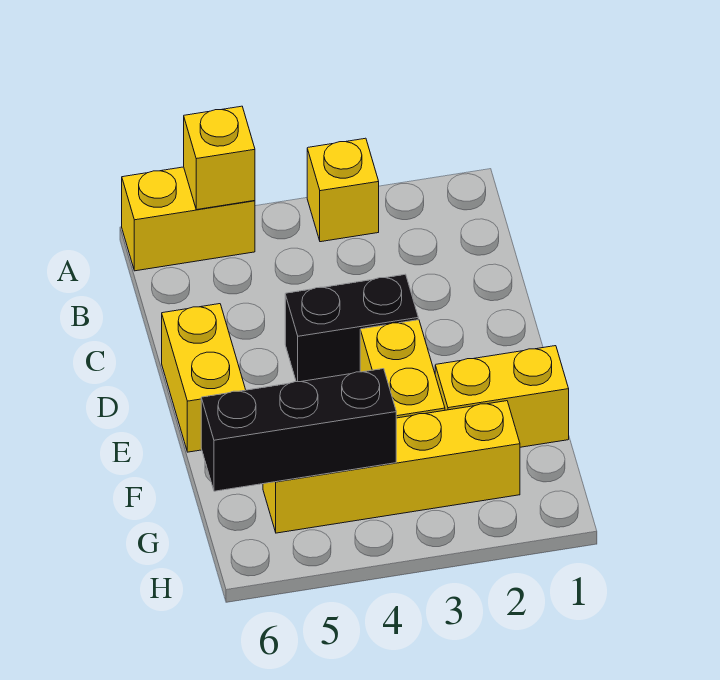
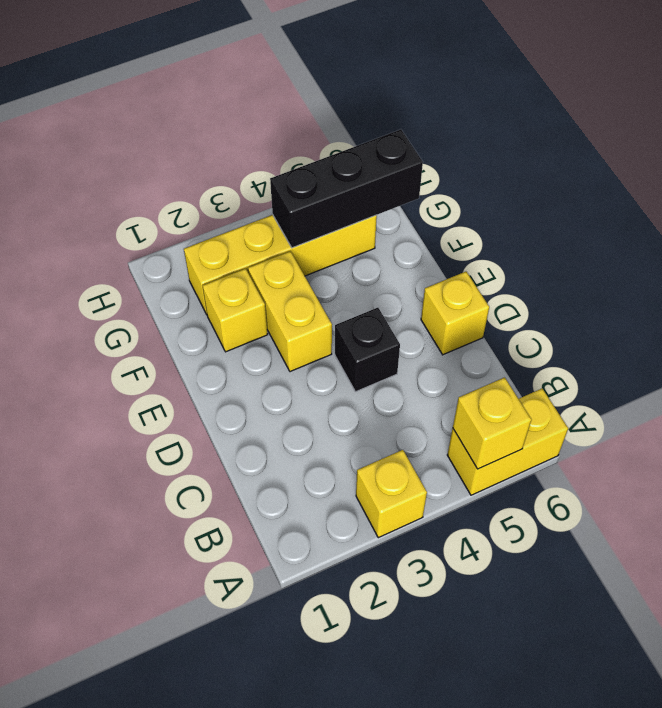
black 1x2 brick [285,274,418,382] -> black 1x1 brick [335,308,400,392]
yellow 1x2 brick [162,304,246,452] -> yellow 1x1 brick [421,272,489,355]
yellow 1x2 brick [435,346,569,447] -> yellow 1x1 brick [202,269,268,352]

